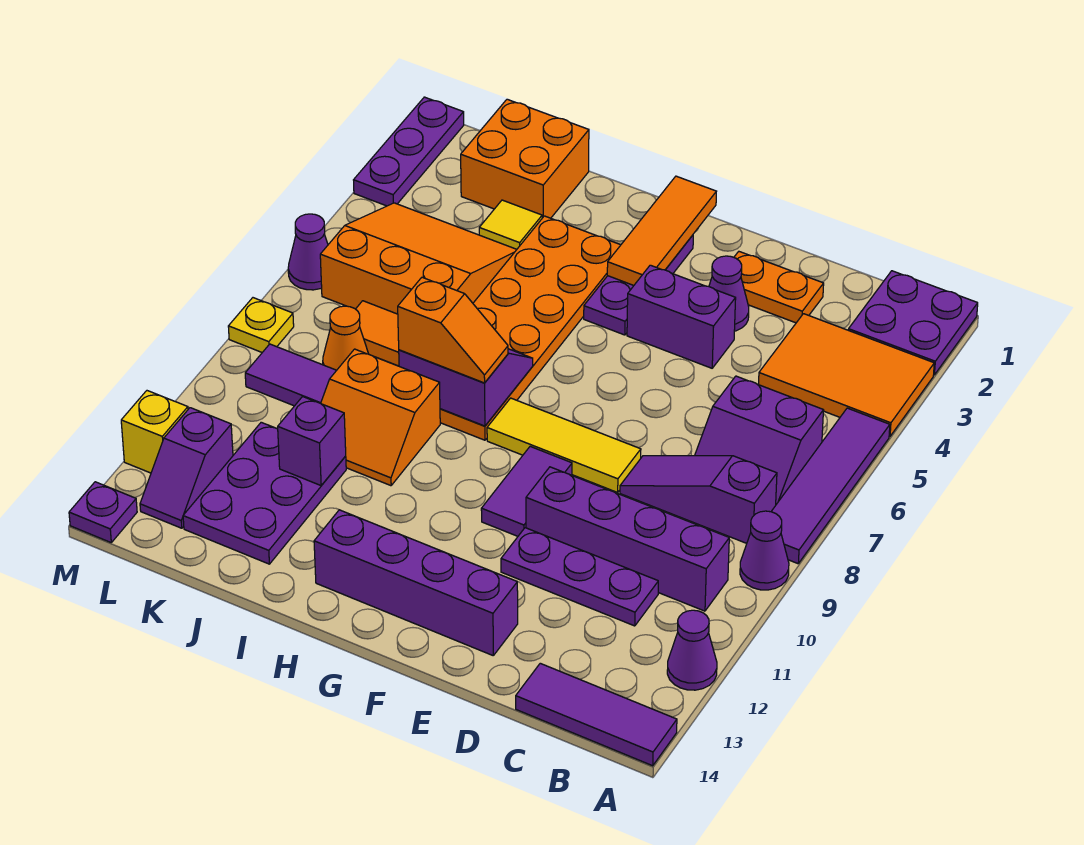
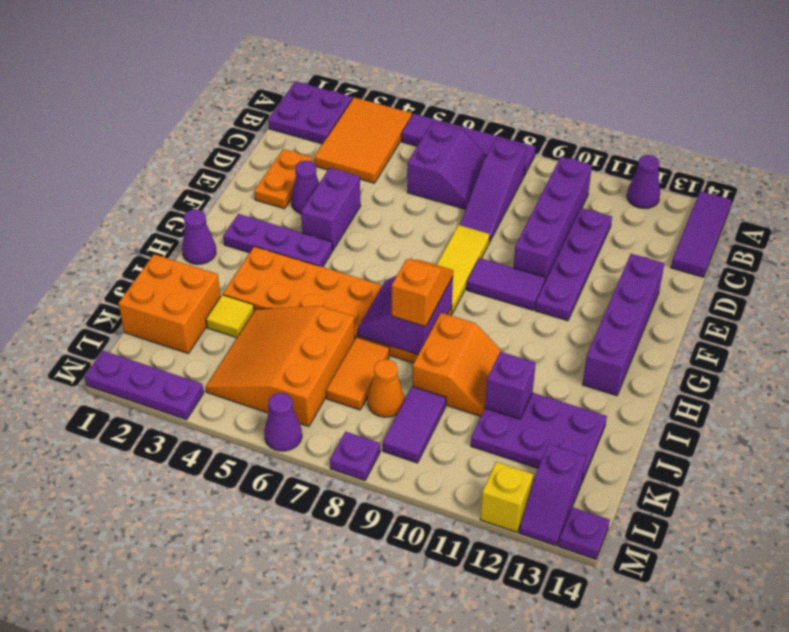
purple 1x1 cone [740,511,789,590] -> purple 1x1 cone moved to [182,209,216,264]
purple 1x3 plate [501,528,658,626] -> purple 1x4 plate [535,208,612,321]
orange 1x3 tile [607,176,716,285] -> none
purple 1x2 slope [140,408,233,528] -> purple 1x2 slope turned to [519,444,586,546]
yellow 1x1 plate [228,298,294,352] -> purple 1x1 plate [330,432,380,480]

